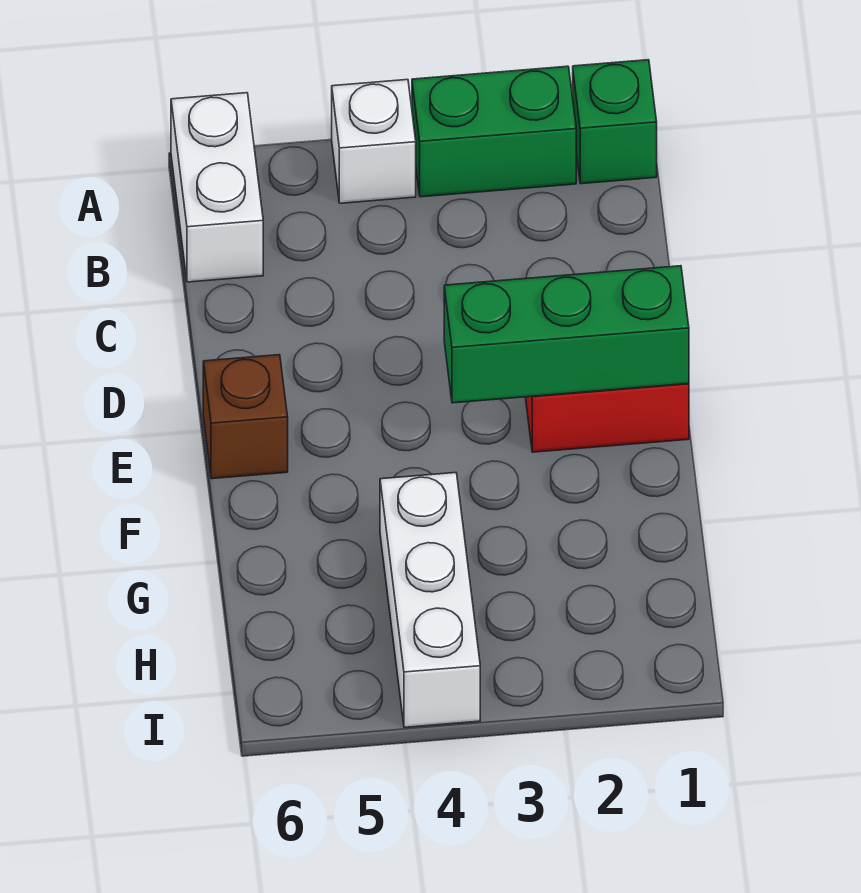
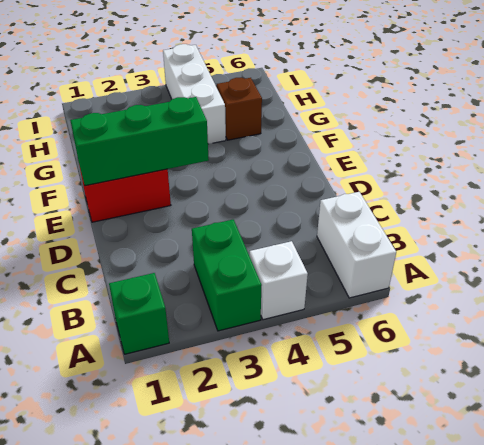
green 1x2 brick [412,66,576,197] -> green 1x2 brick turned to [192,220,262,331]
brown 1x1 brick [203,355,288,479] -> brown 1x1 brick moved to [217,78,262,140]

